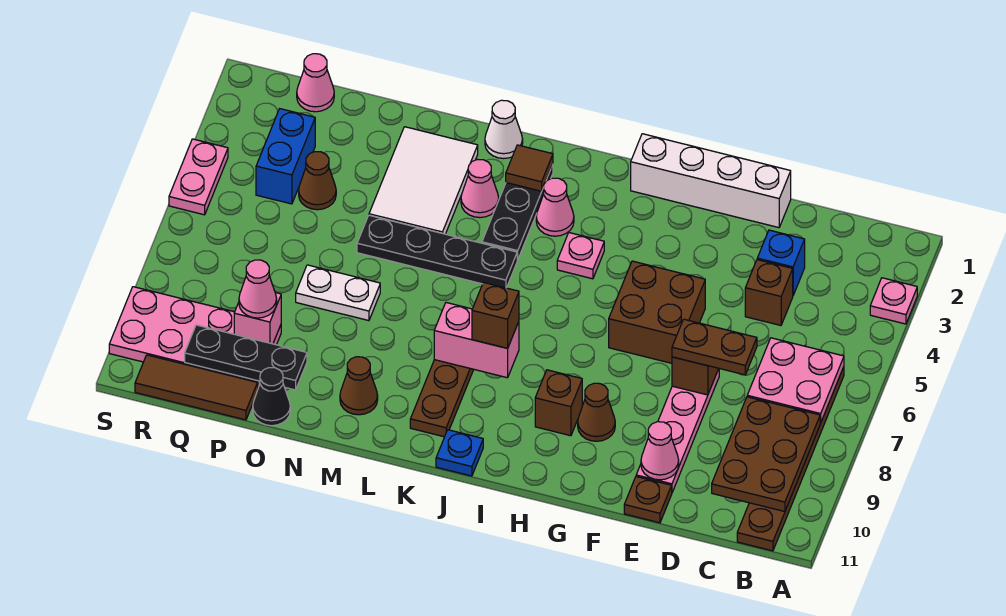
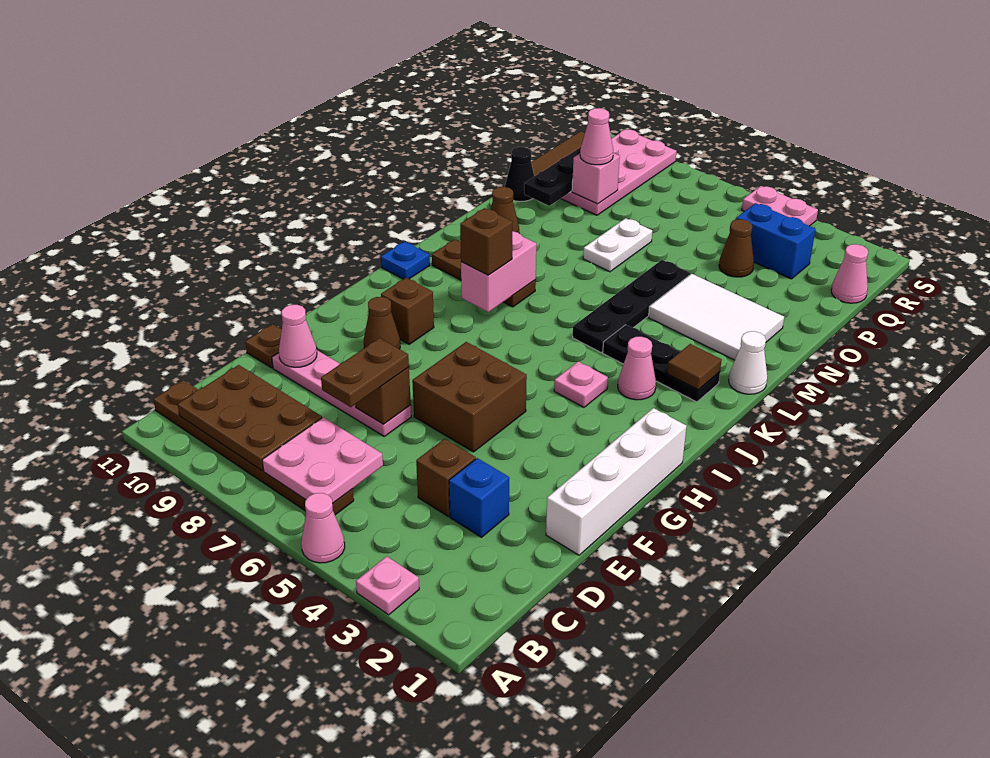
pink 1x1 cone [461,159,499,218] -> pink 1x1 cone moved to [301,493,345,563]

